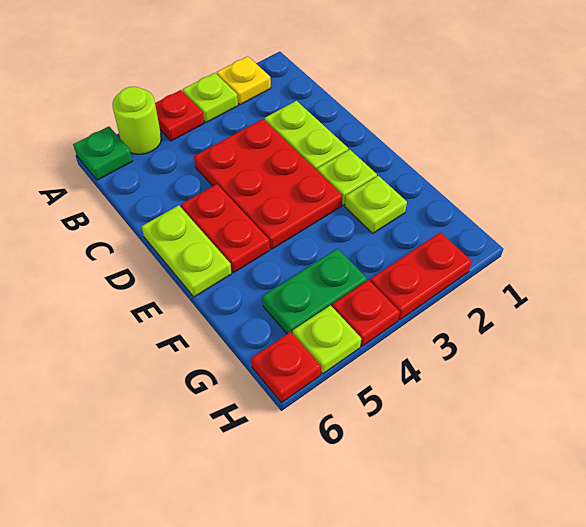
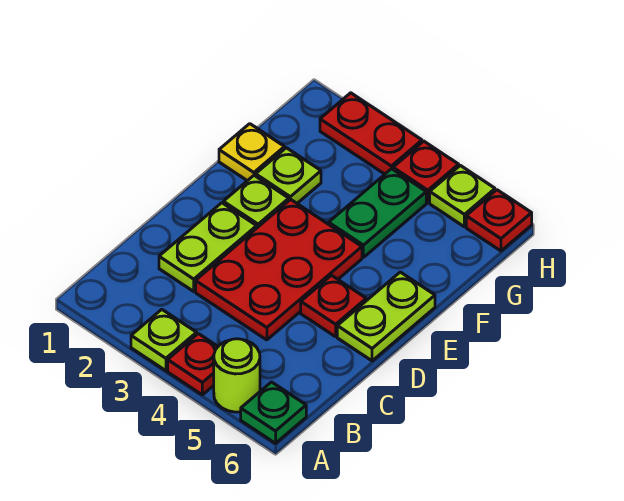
yellow 1x1 plate [217,56,271,105] -> yellow 1x1 plate moved to [219,124,285,181]
red 1x2 plate [181,184,270,273] -> red 1x1 plate [301,275,366,337]
green 1x2 plate [262,249,367,334] -> green 1x2 plate turned to [329,169,426,257]

